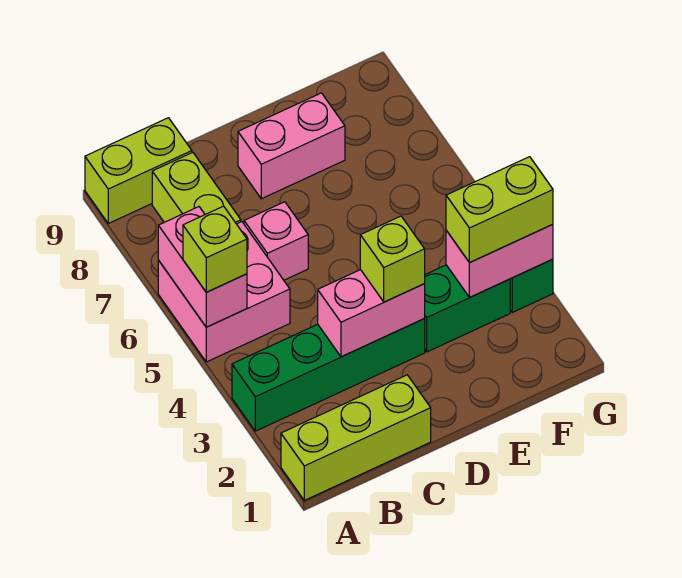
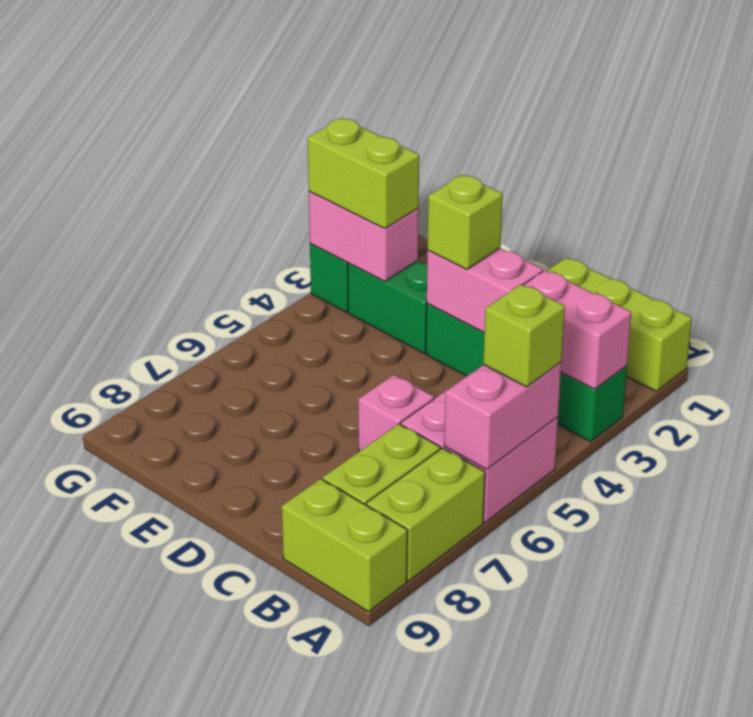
none -> lime 1x2 brick [366,448,485,581]
pink 1x2 brick [238,93,345,199] -> pink 1x2 brick moved to [524,270,631,389]

